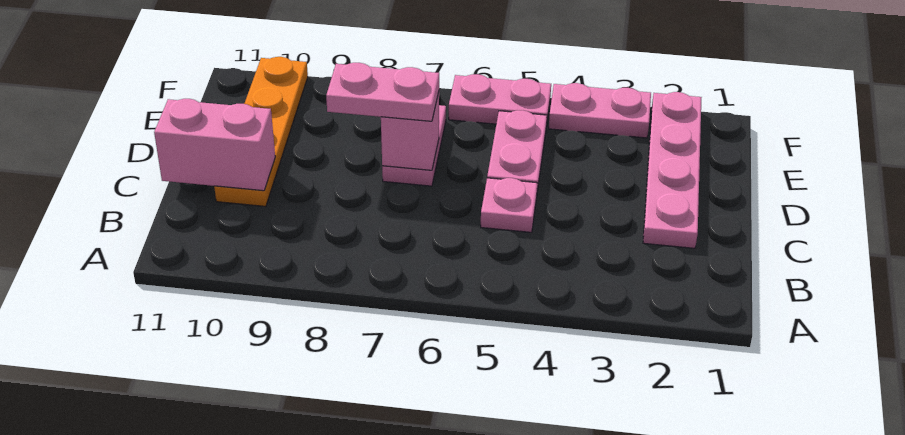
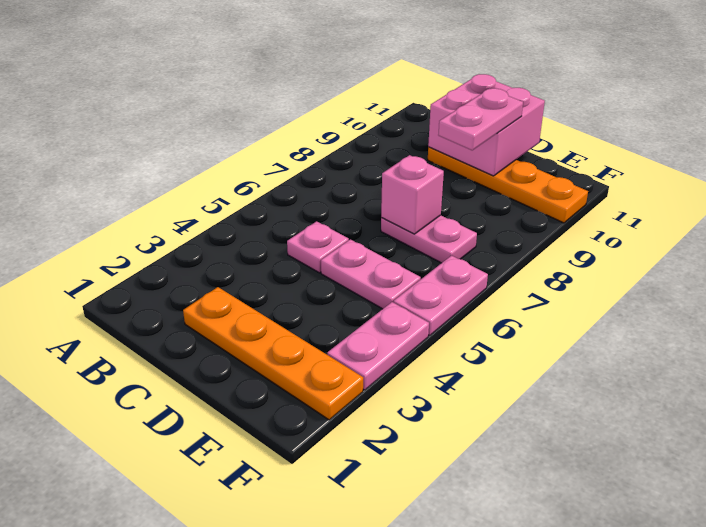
pink 1x4 plate [643,92,702,248] -> orange 1x4 plate [183,287,363,420]
pink 1x2 brick [154,99,275,191] -> pink 2x2 brick [428,74,545,176]
pink 1x2 plate [326,63,439,121] -> pink 1x2 plate moved to [438,88,523,150]

